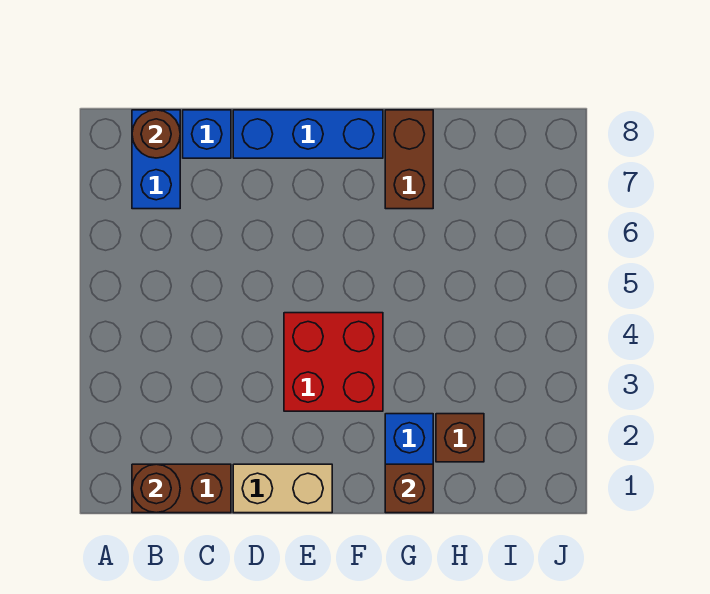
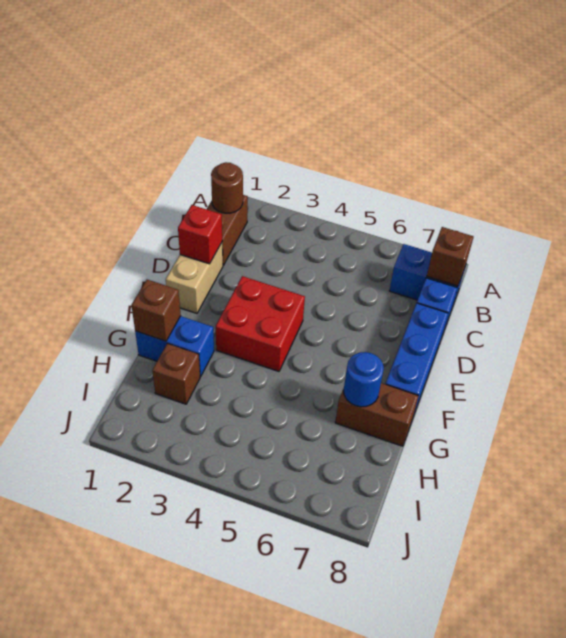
brown 1x1 round brick [132,110,180,158] -> brown 1x1 brick [427,227,473,286]
none -> red 1x1 brick [178,205,222,264]
none -> blue 1x1 round brick [343,352,384,407]

